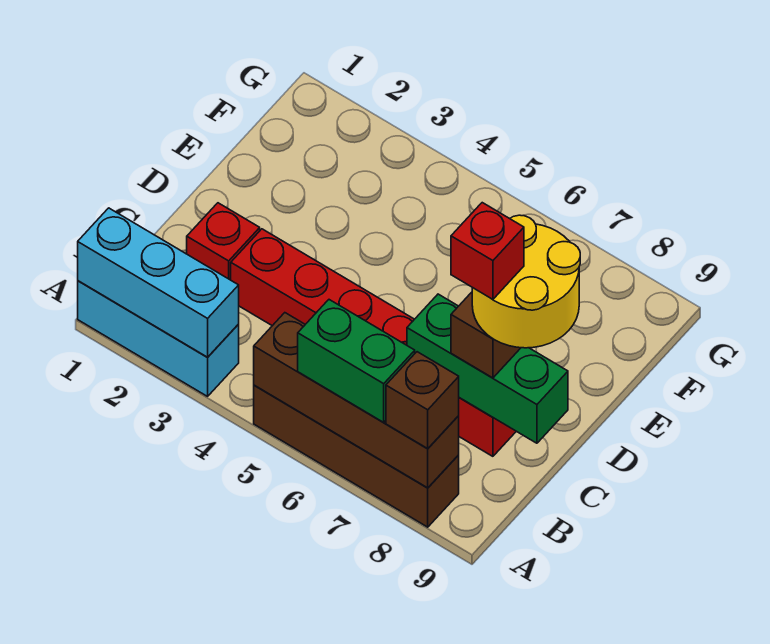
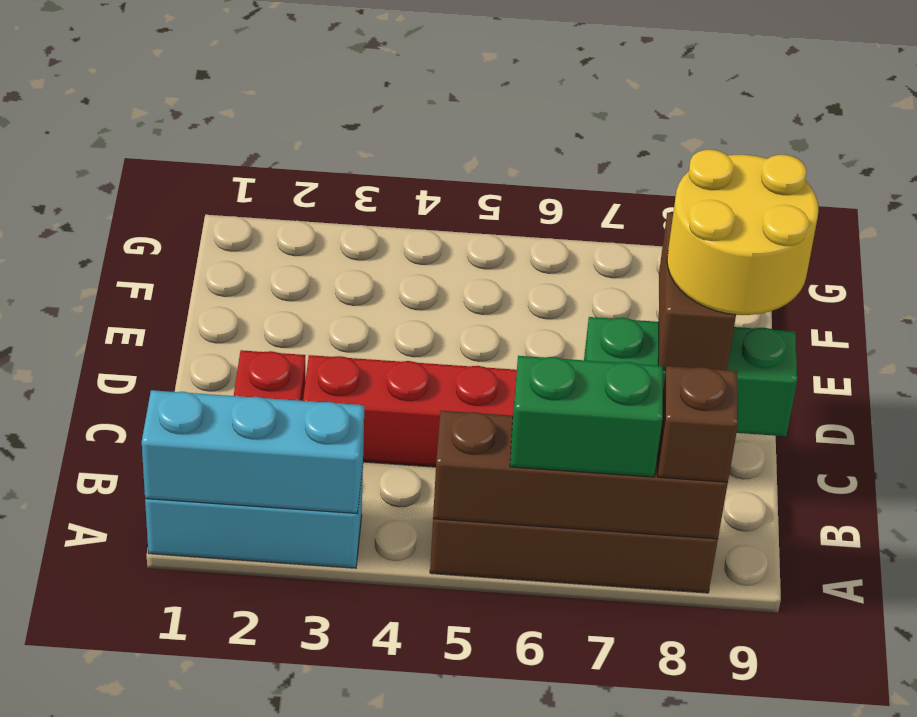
red 1x1 brick [451,203,524,299] -> none

